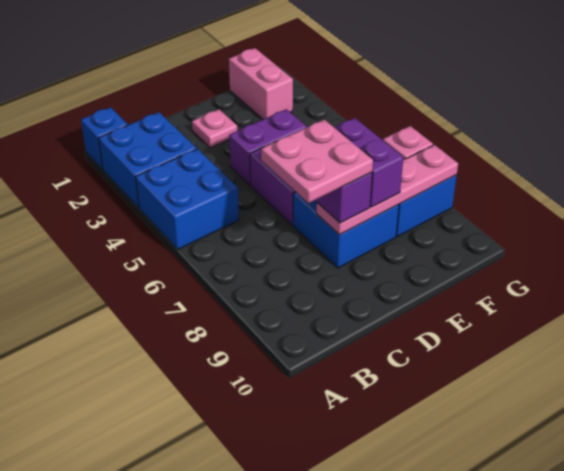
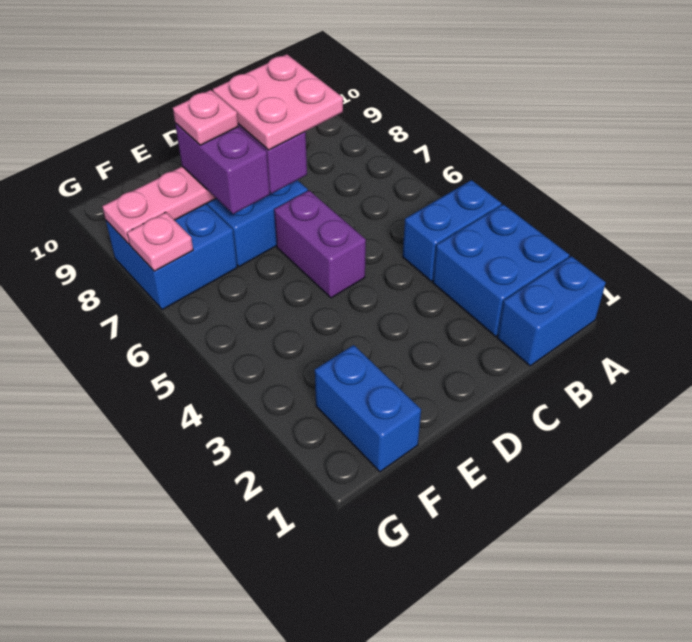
blue 1x1 brick [81,107,128,169] -> blue 1x2 brick [497,256,606,366]
blue 2x2 brick [136,149,239,250] -> blue 1x2 brick [403,180,502,281]
pink 1x1 plate [192,109,237,148] -> pink 1x1 plate moved to [173,90,238,145]
purple 1x2 brick [229,109,307,185] -> none
pink 1x2 brick [229,48,293,119] -> blue 1x2 brick [315,345,421,472]

